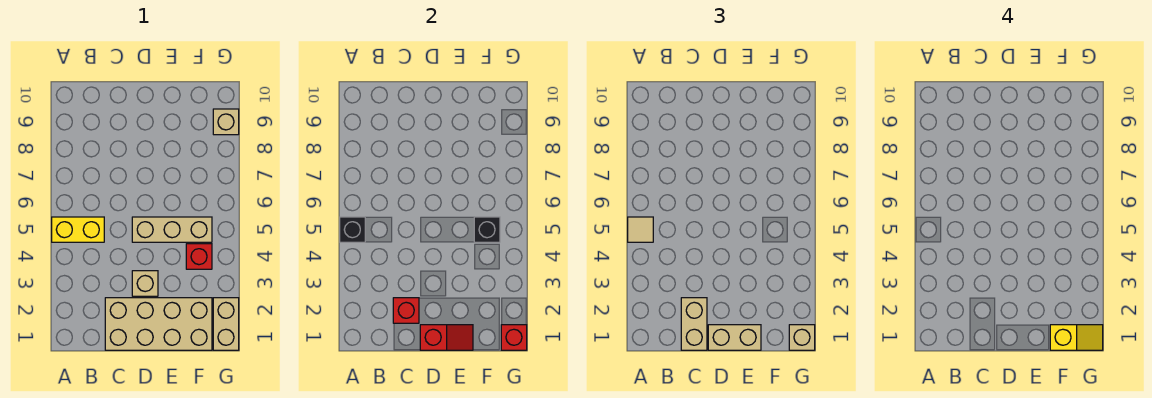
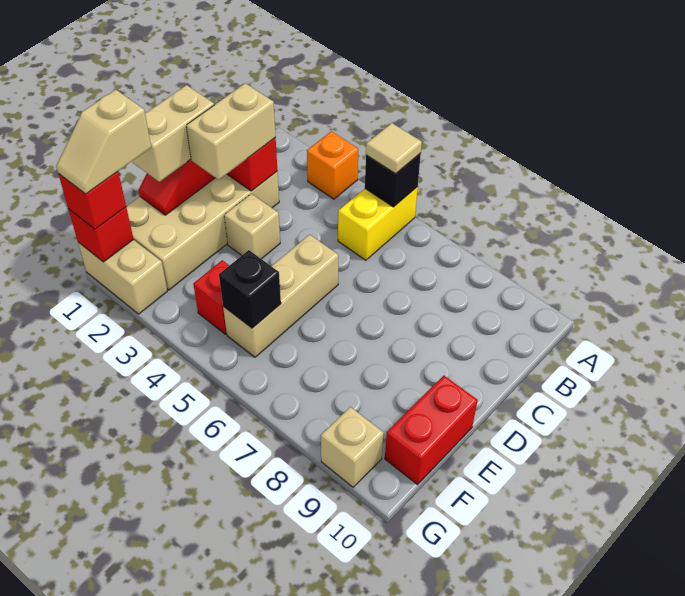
none -> orange 1x1 brick [307,131,358,199]
tan 1x2 brick [681,298,707,350] -> tan 1x2 brick turned to [186,83,276,180]
none -> red 1x2 brick [385,376,478,484]
yellow 1x2 slope [1050,325,1103,350] -> tan 1x2 slope [56,90,151,194]
tan 1x1 brick [789,325,815,350] -> red 1x1 brick [58,172,126,229]

